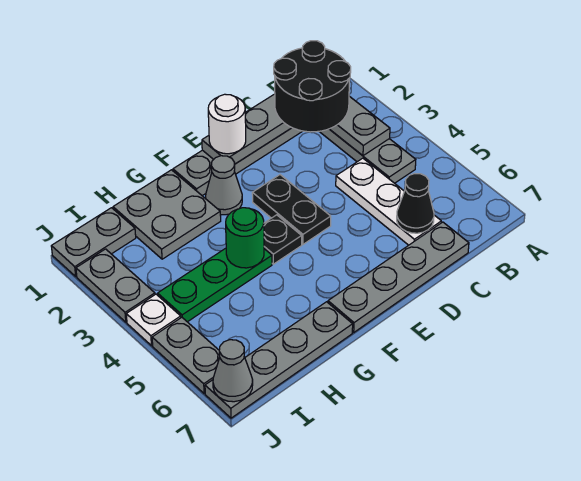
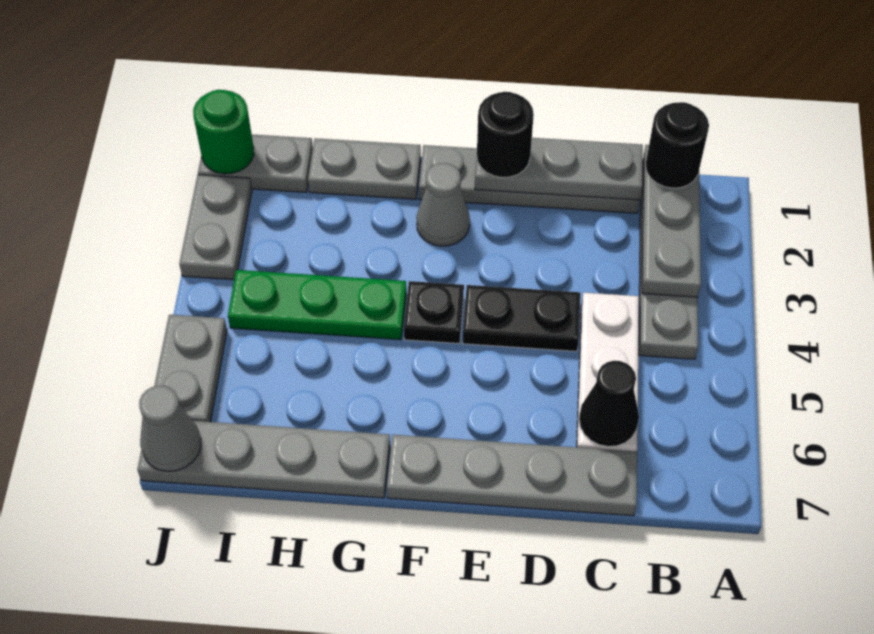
black 2x2 round brick [274,41,351,132] -> black 1x1 round brick [645,102,709,188]
white 1x1 round brick [208,94,246,154] -> black 1x1 round brick [477,92,534,178]
black 1x2 plate [252,175,331,244] -> black 1x2 plate turned to [463,285,580,351]
grey 2x2 plate [113,170,221,259] -> grey 1x2 plate [308,138,421,199]
green 1x1 round brick [226,208,264,268] -> green 1x1 round brick moved to [193,90,254,174]
white 1x1 plate [126,294,181,346] -> none

